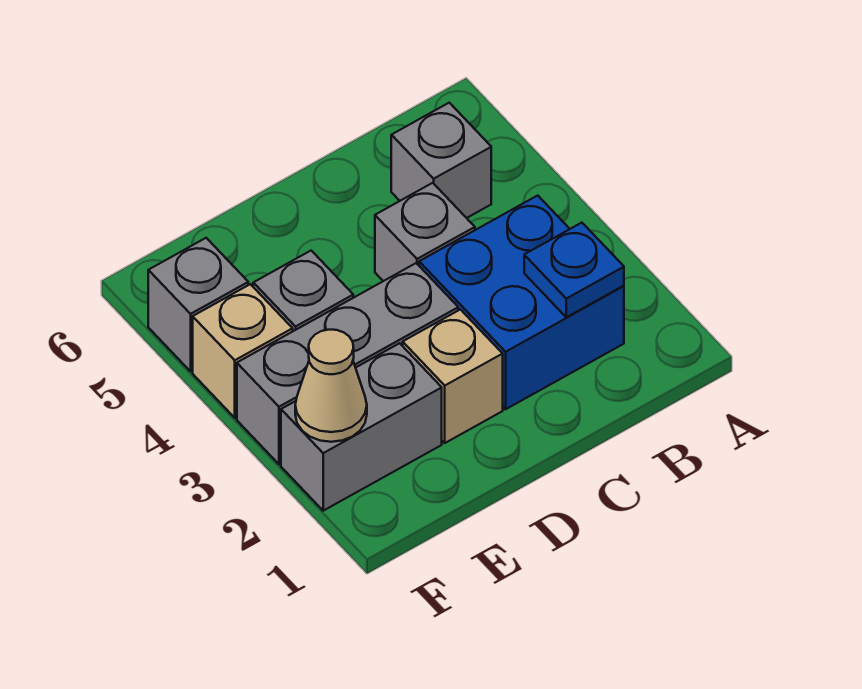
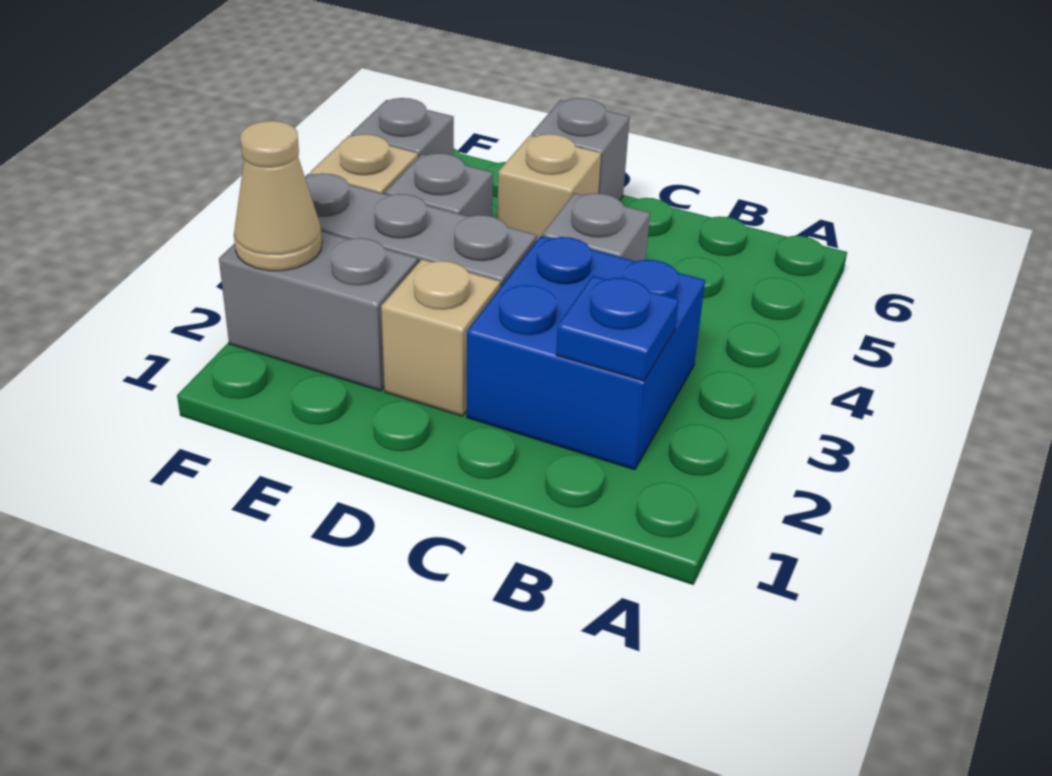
grey 1x1 brick [391,103,491,218] -> grey 1x1 brick moved to [531,98,630,200]
none -> tan 1x1 brick [497,134,601,240]

